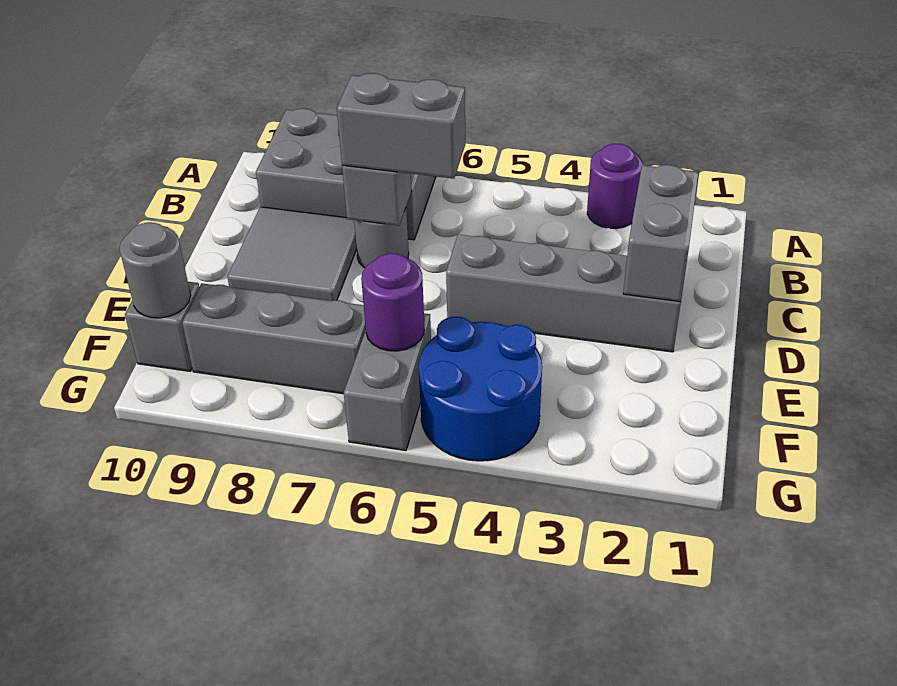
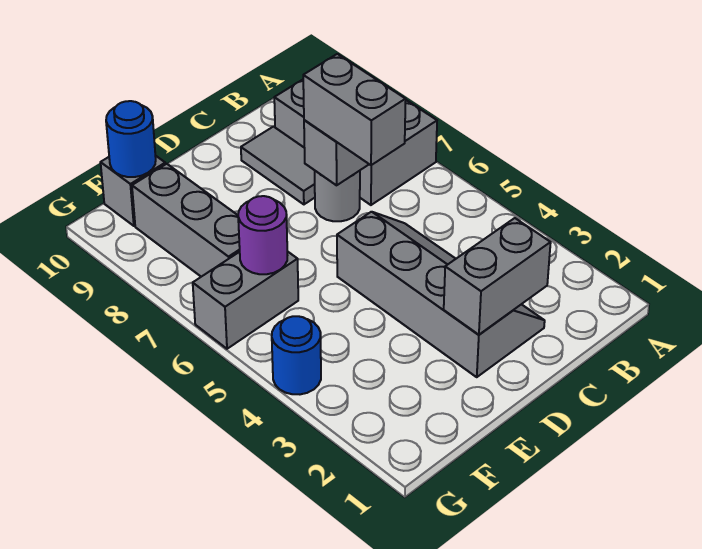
purple 1x1 round brick [587,144,642,229] -> none
grey 2x2 tile [227,207,357,301] -> grey 1x2 tile [241,126,315,204]
blue 2x2 round brick [419,317,542,461] -> blue 1x1 round brick [272,316,321,394]
grey 1x1 round brick [120,222,191,318] -> blue 1x1 round brick [106,101,156,177]

